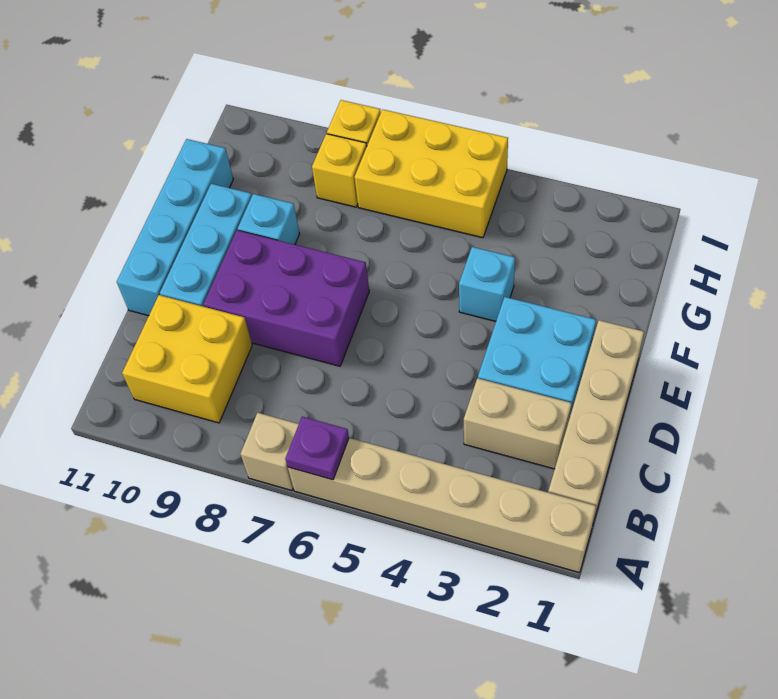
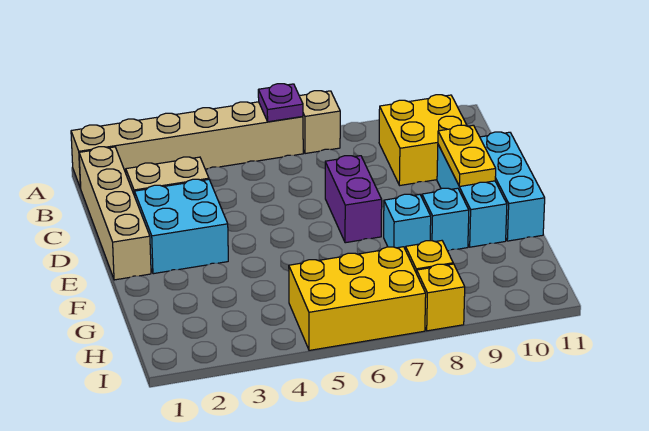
purple 2x3 brick [203,230,369,366] -> purple 1x2 brick [325,156,382,243]
none -> yellow 1x2 plate [438,125,496,186]
cyan 1x4 brick [117,139,233,316] -> cyan 1x3 brick [480,132,545,241]
cyan 1x1 brick [459,247,515,321] -> cyan 1x1 brick moved to [384,194,431,250]

